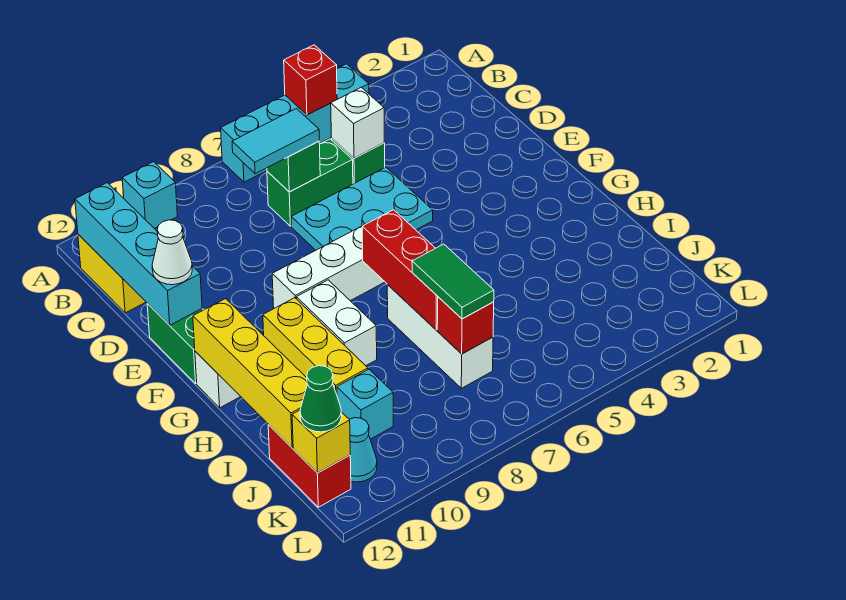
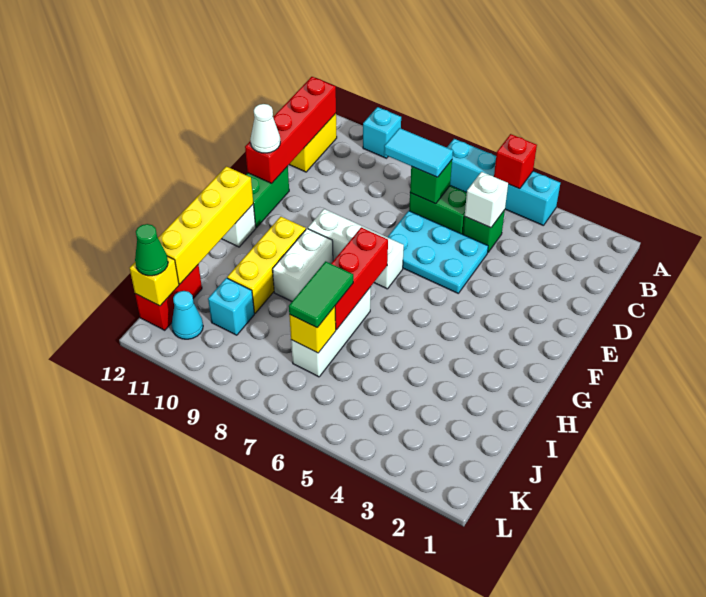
cyan 1x4 brick [75,183,202,325] -> red 1x4 brick [245,77,336,183]
red 1x1 brick [437,297,494,354] -> yellow 1x1 brick [289,306,336,353]

